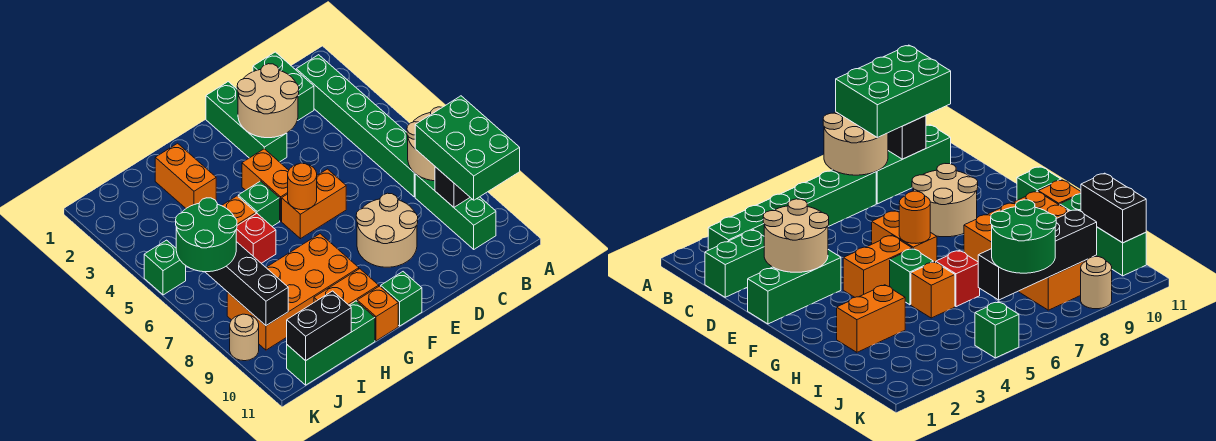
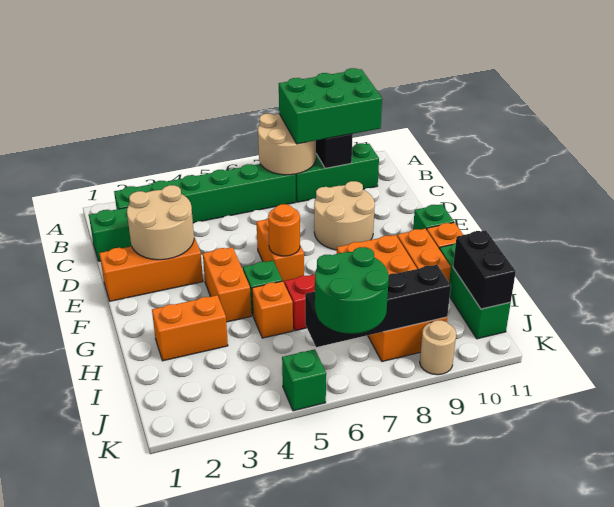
green 1x3 brick [206,82,287,162] -> orange 1x3 brick [99,237,203,301]
orange 1x2 brick [242,149,289,221] -> orange 1x2 brick turned to [203,247,251,322]

